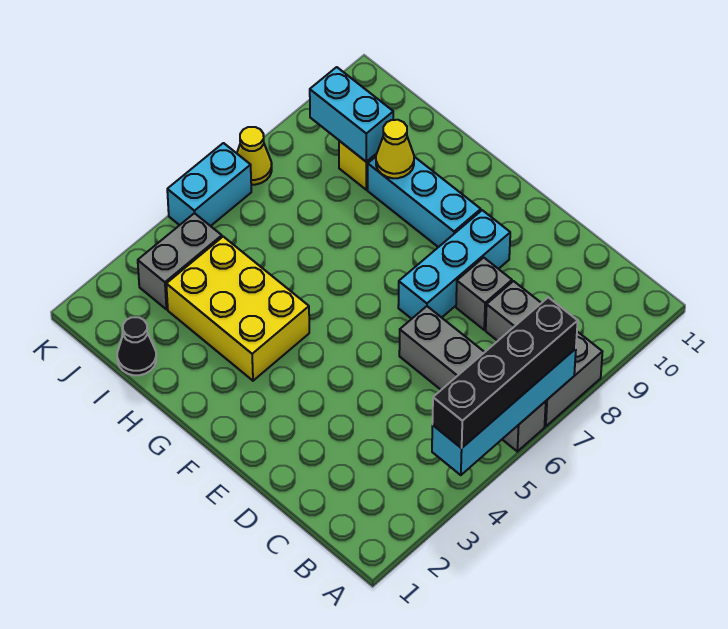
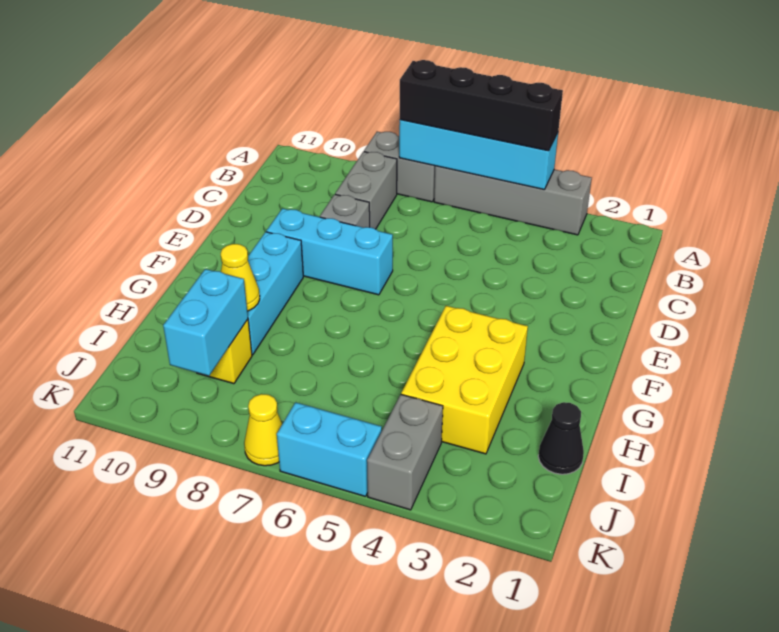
grey 1x4 brick [399,306,546,451] -> grey 1x4 brick turned to [434,166,592,235]
grey 1x2 brick [138,213,222,309] -> grey 1x2 brick turned to [367,395,443,510]

